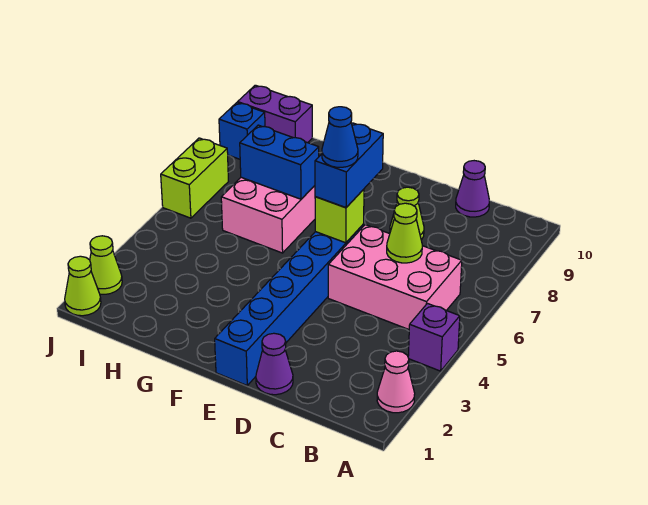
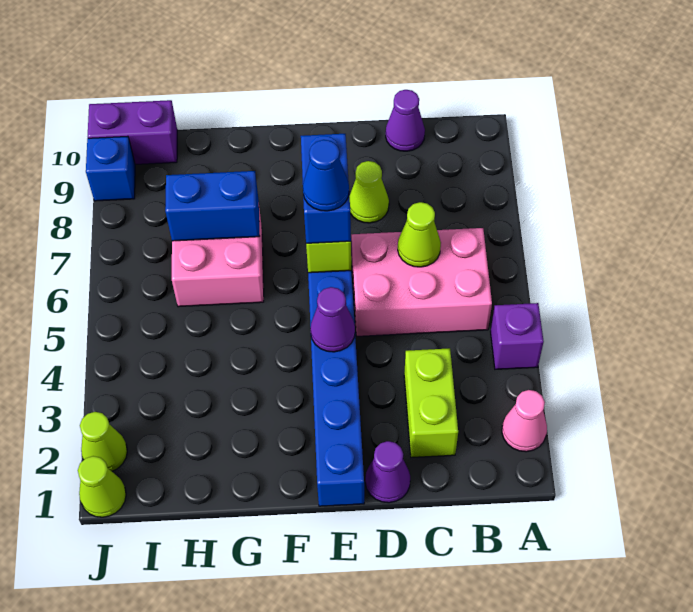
none -> purple 1x1 cone [310,287,355,352]
lime 1x2 brick [161,138,228,218] -> lime 1x2 brick moved to [404,348,458,458]

